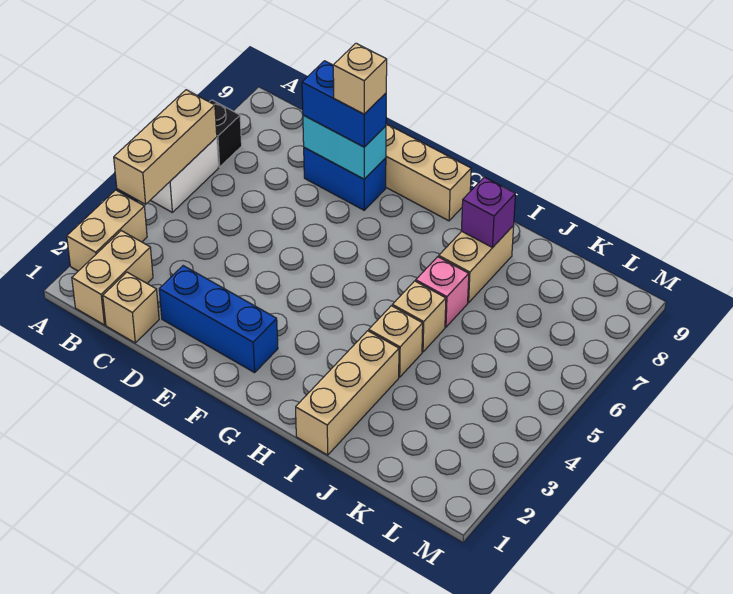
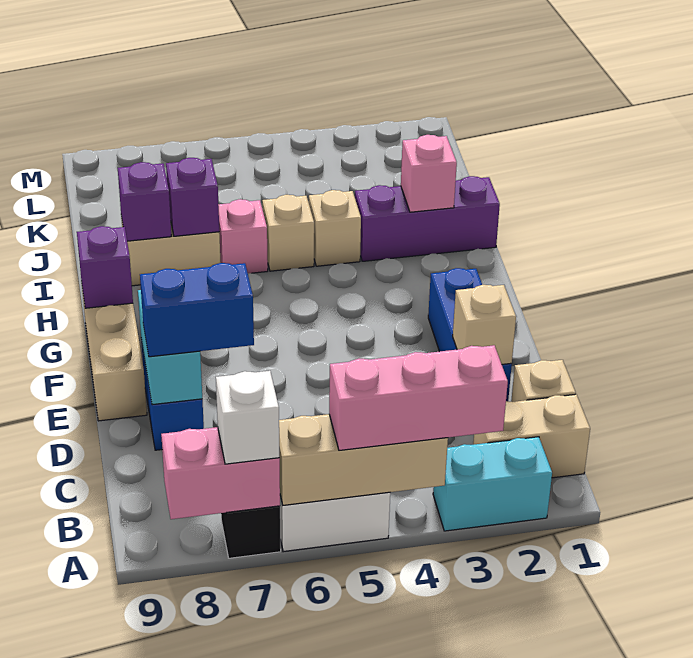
tan 1x2 brick [67,190,147,271] -> cyan 1x2 brick [433,437,552,531]
none -> pink 1x3 brick [329,345,508,450]
none -> pink 1x2 brick [161,427,280,519]
none -> white 1x1 brick [216,371,279,464]
blue 1x2 brick [302,61,386,147] -> blue 1x2 brick turned to [140,263,254,357]
tan 1x1 brick [333,43,387,114] -> tan 1x1 brick moved to [453,285,516,364]
none -> purple 1x1 brick [77,226,133,308]
tan 1x3 brick [296,331,399,455] -> purple 1x3 brick [355,176,500,261]
none -> pink 1x1 brick [401,135,457,212]
none -> purple 1x1 brick [166,158,219,236]

